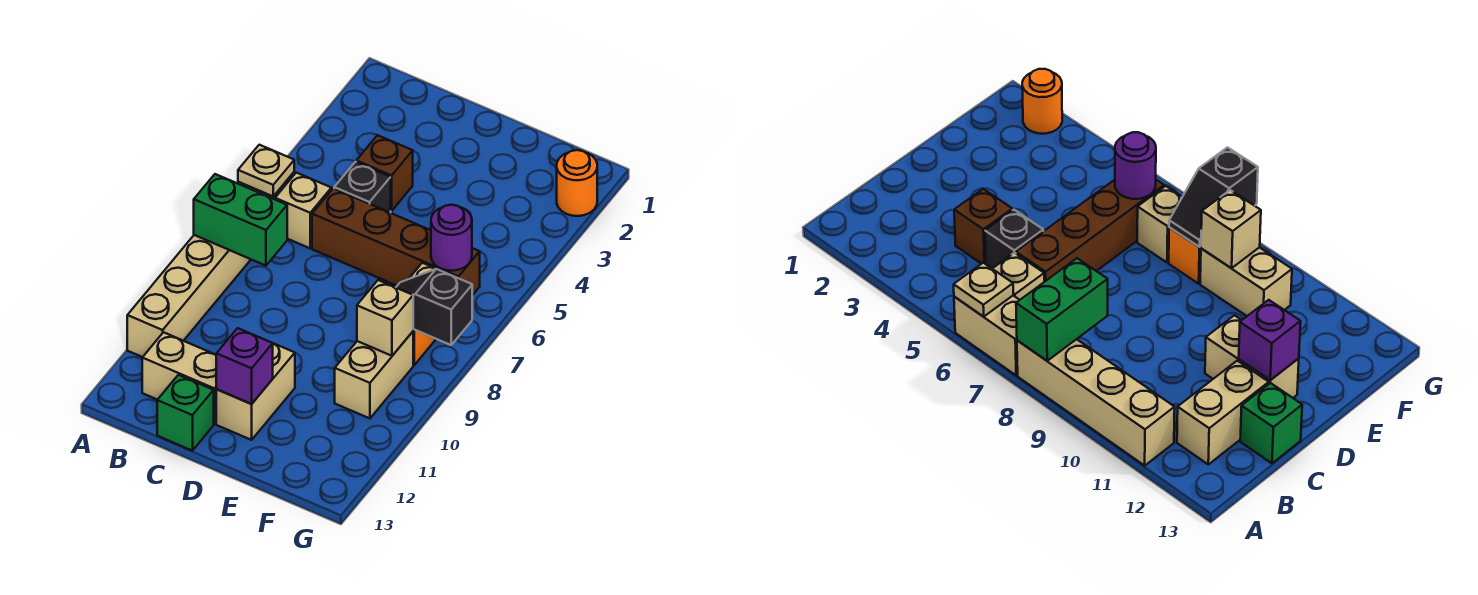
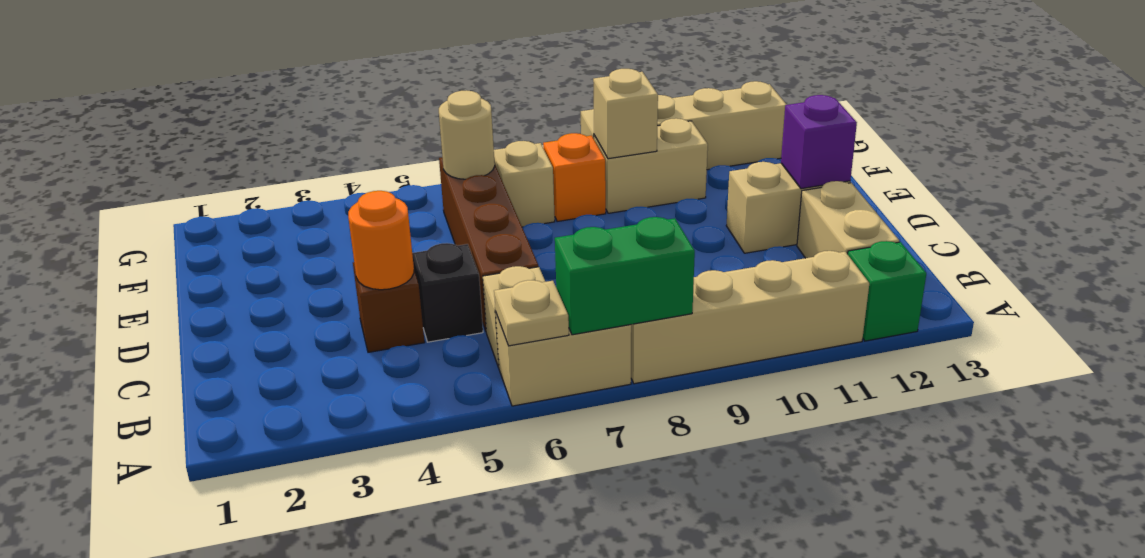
green 1x2 brick [194,174,287,266] -> green 1x2 brick turned to [555,217,695,335]
green 1x1 brick [157,375,214,451] -> green 1x1 brick moved to [848,241,926,341]
purple 1x1 round brick [431,205,472,271] -> tan 1x1 round brick [439,90,495,179]
black 1x2 slope [396,269,472,345] -> none
orange 1x1 round brick [557,150,597,216] -> orange 1x1 round brick moved to [348,191,414,290]
none -> tan 1x4 brick [581,81,787,170]

